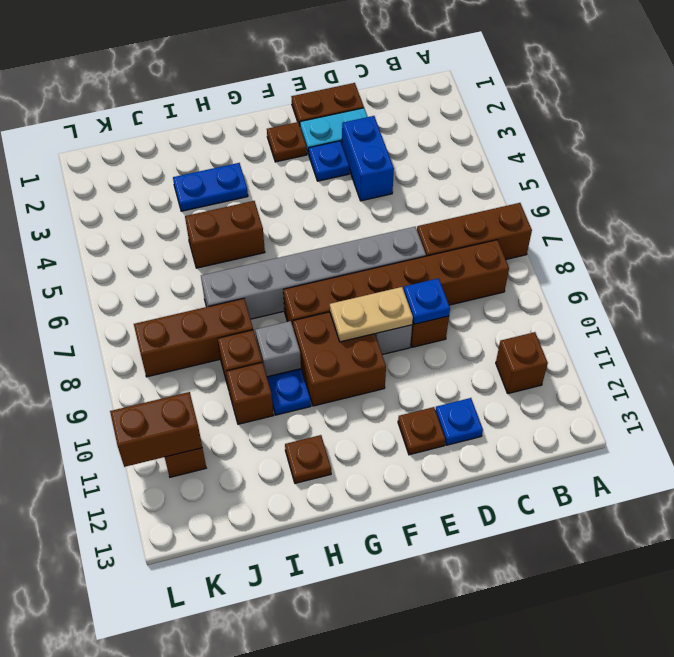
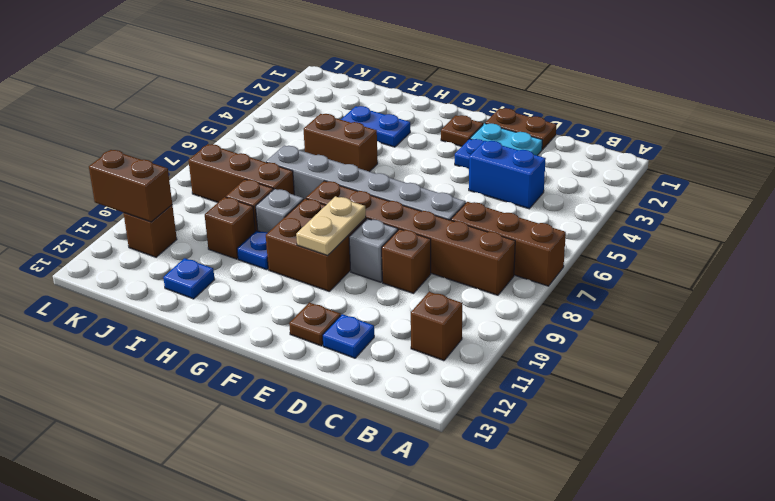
blue 1x2 brick [342,116,394,201] -> blue 1x2 brick turned to [469,141,546,209]
blue 1x1 plate [404,278,450,324] -> blue 1x1 plate moved to [163,258,215,299]
tan 1x2 plate [330,287,413,342] -> tan 1x2 plate turned to [296,196,366,255]
brown 1x1 plate [285,435,331,483] -> none

